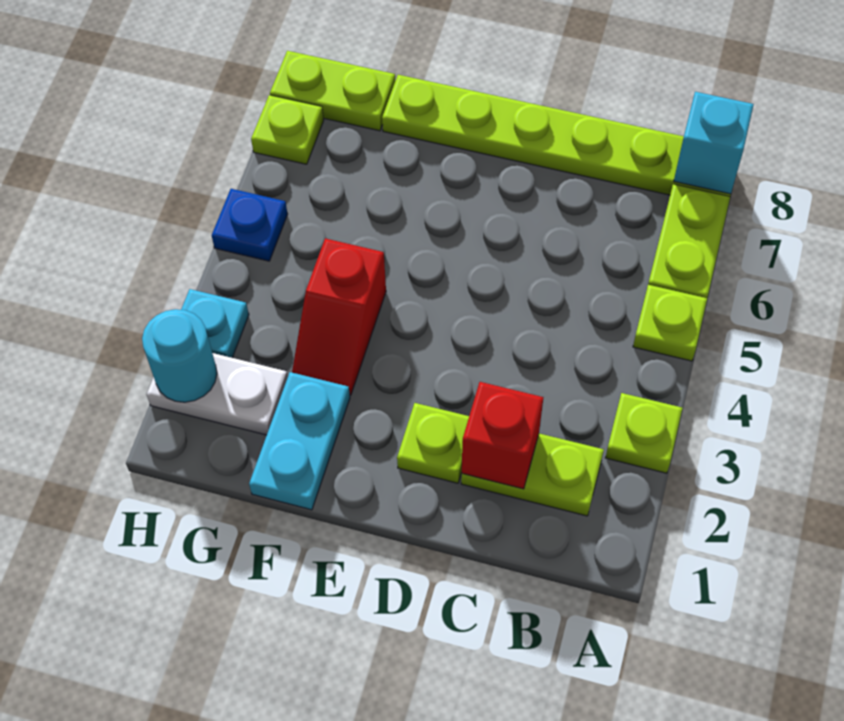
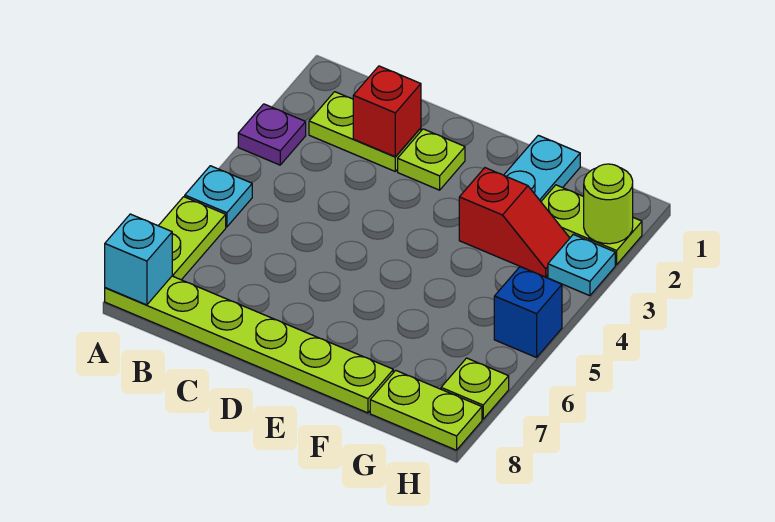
lime 1x1 plate [606,393,682,473] -> purple 1x1 plate [238,104,306,165]
lime 1x1 plate [633,285,707,361] -> cyan 1x1 plate [185,166,252,227]
red 1x2 slope [292,238,386,395] -> red 1x2 slope turned to [459,168,570,277]
white 1x2 plate [147,353,288,435] -> lime 1x2 plate [541,185,642,265]
cyan 1x1 round brick [142,309,217,402] -> lime 1x1 round brick [584,164,633,244]
blue 1x1 plate [212,189,288,261] -> blue 1x1 brick [494,267,562,357]

